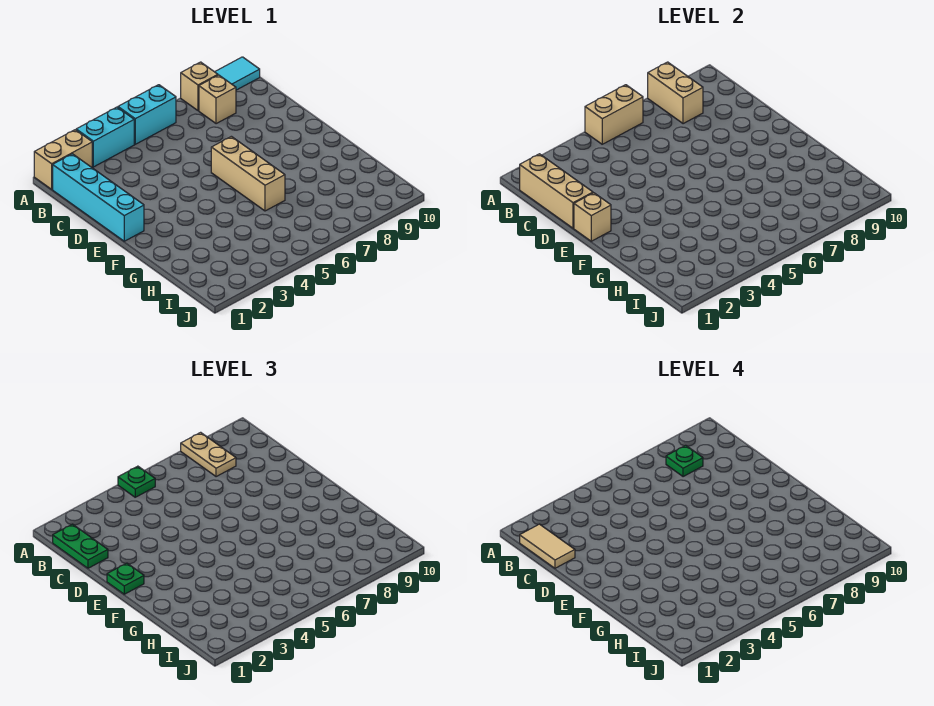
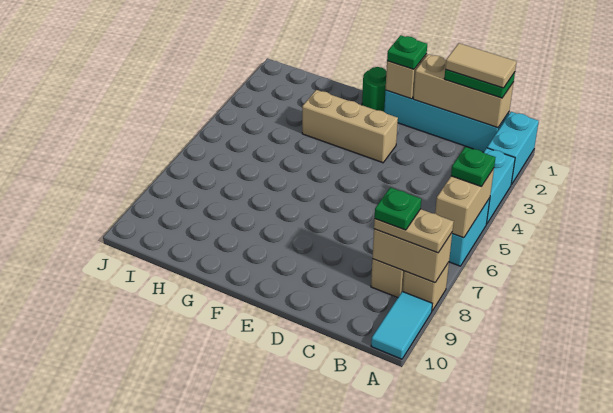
tan 1x2 brick [34,130,92,189] -> cyan 1x2 brick [487,112,539,184]
tan 1x3 brick [211,136,285,211] -> tan 1x3 brick moved to [302,90,398,163]
none -> green 1x1 round brick [362,67,386,112]

